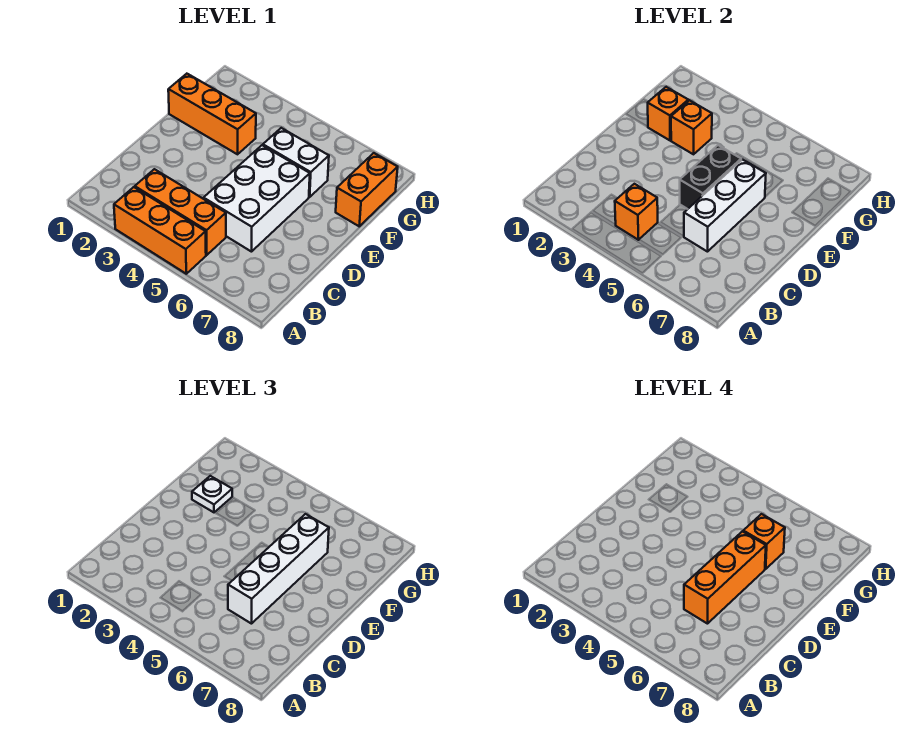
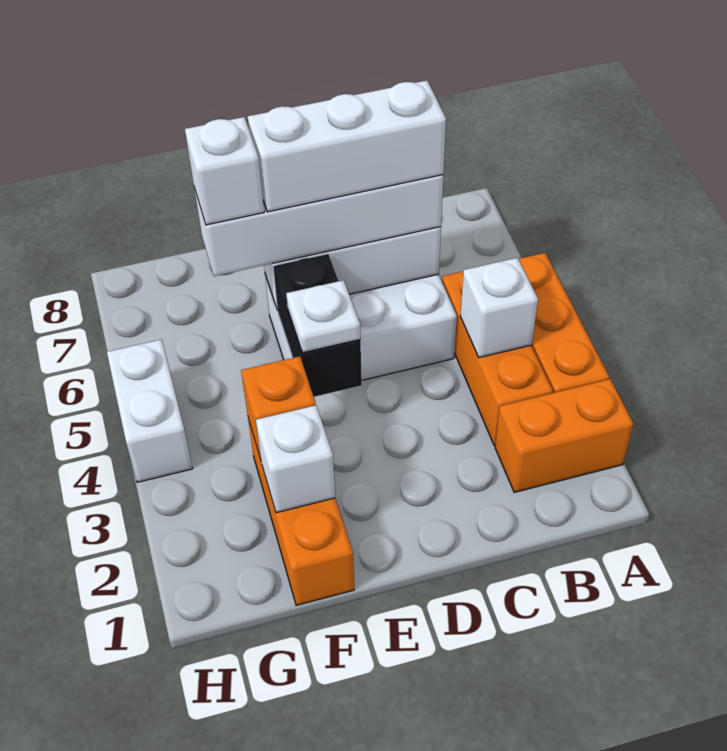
orange 1x1 brick [615,184,658,240] -> white 1x1 brick [460,258,538,358]
orange 1x3 brick [684,531,766,624] -> white 1x3 brick [248,81,446,212]
black 1x2 brick [680,145,741,209] -> black 1x2 brick turned to [273,254,362,397]
orange 1x1 brick [648,87,688,140] -> white 1x1 brick [256,405,335,513]
white 1x1 plate [192,476,232,512] -> white 1x1 plate moved to [286,280,360,353]
white 1x2 brick [263,128,329,197] -> white 1x2 brick moved to [107,339,193,482]
orange 1x1 brick [743,514,785,569] -> white 1x1 brick [185,117,264,225]
orange 1x2 brick [336,153,398,226] -> orange 1x2 brick moved to [495,379,633,492]

